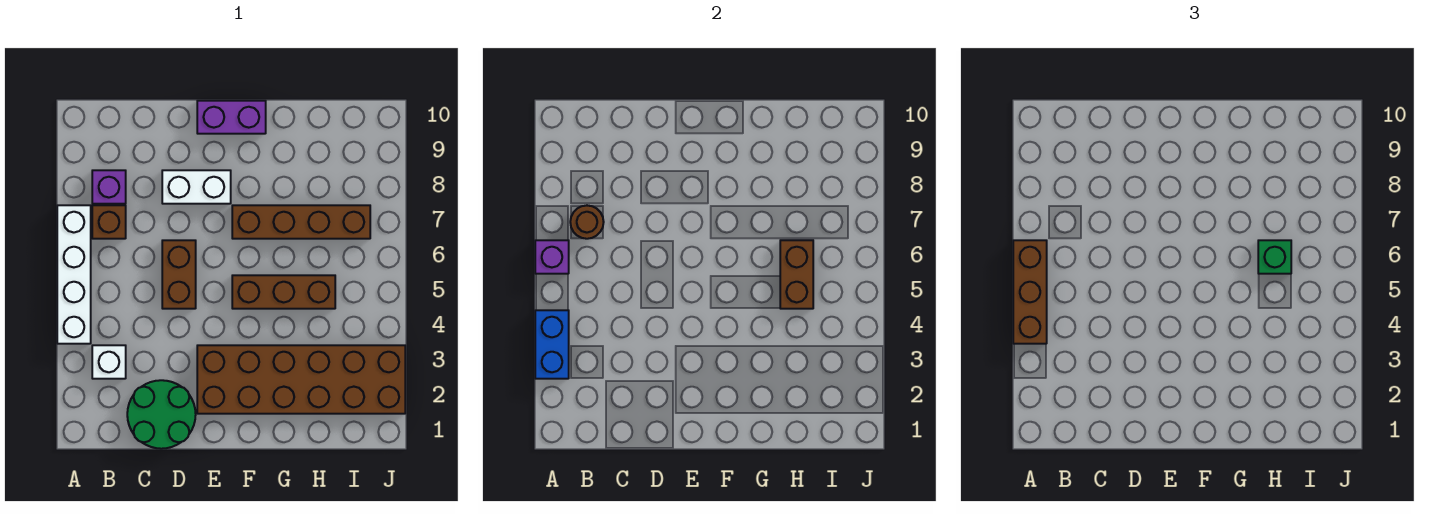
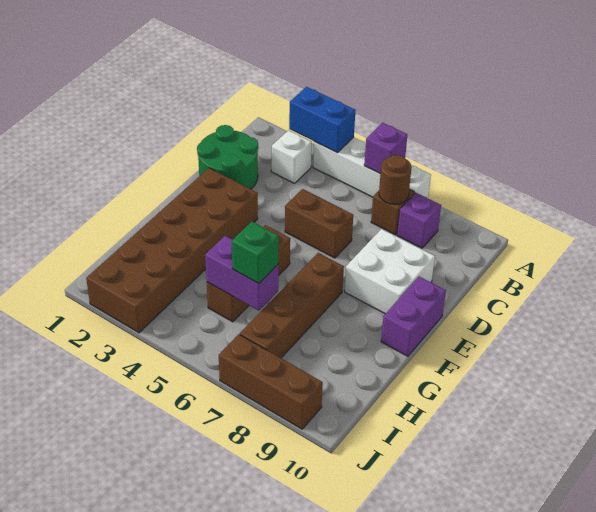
brown 1x3 brick [1013,240,1047,344] -> brown 1x3 brick moved to [219,334,323,429]
white 1x2 brick [162,170,231,204] -> white 2x2 brick [345,229,435,314]
brown 1x2 brick [780,240,813,309] -> purple 1x2 brick [205,236,278,311]

